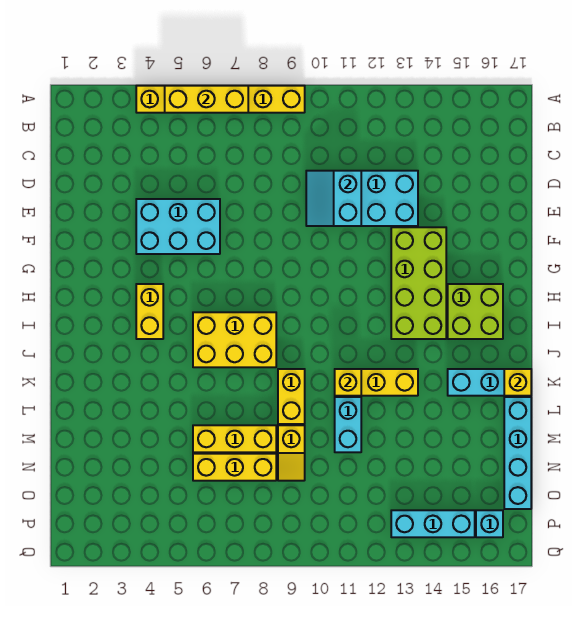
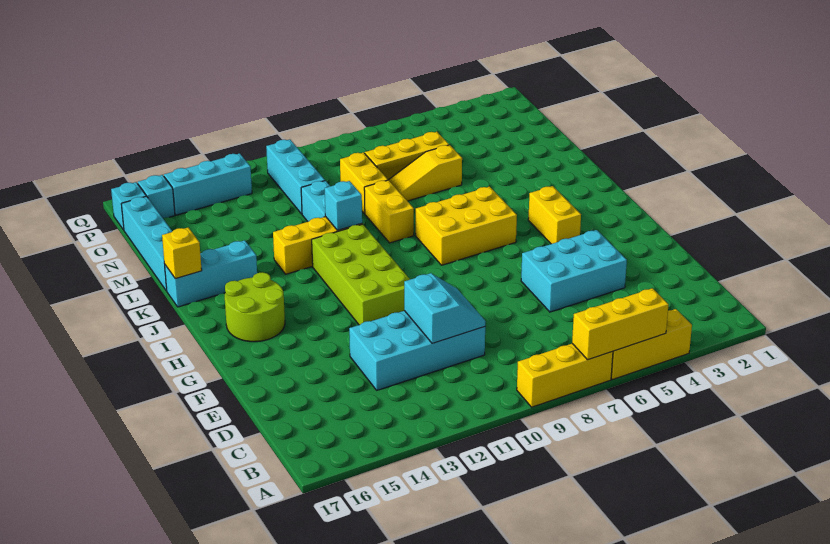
lime 2x4 brick [391,227,446,339] -> lime 2x4 brick moved to [312,224,410,325]
lime 2x2 brick [448,284,503,339] -> lime 2x2 round brick [225,272,285,342]
yellow 1x1 brick [335,369,361,396] -> cyan 1x1 brick [325,181,362,230]
yellow 1x3 brick [193,425,276,452] -> yellow 1x3 slope [389,145,462,201]
yellow 1x2 slope [278,425,305,481] -> yellow 1x2 brick [340,152,388,214]
none -> cyan 1x3 brick [266,140,325,214]
none -> cyan 1x1 brick [111,182,146,230]

